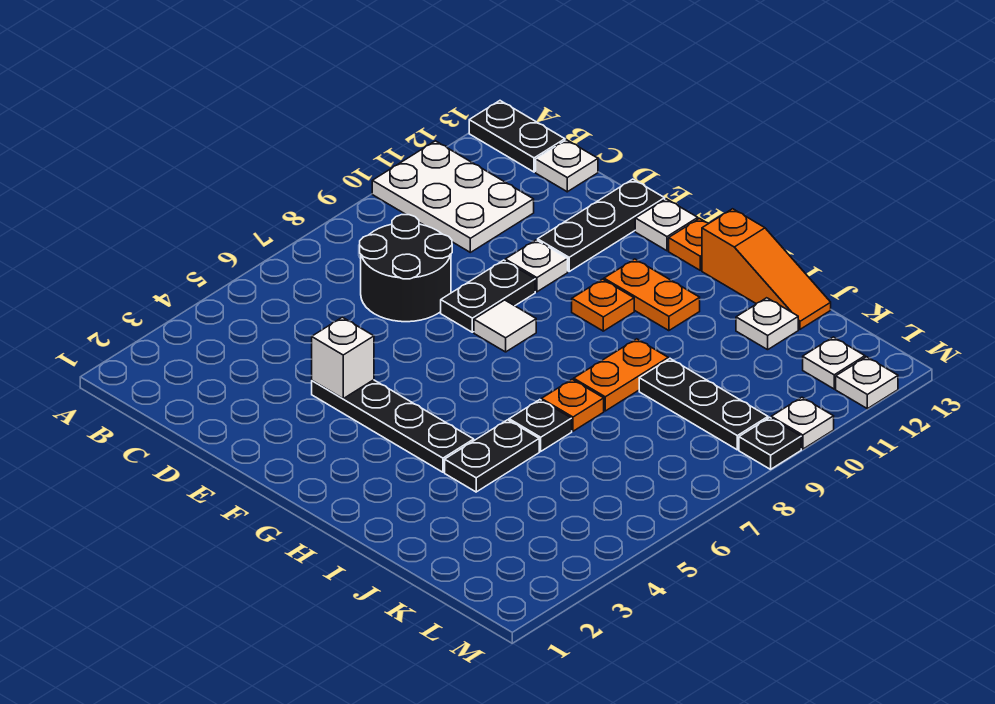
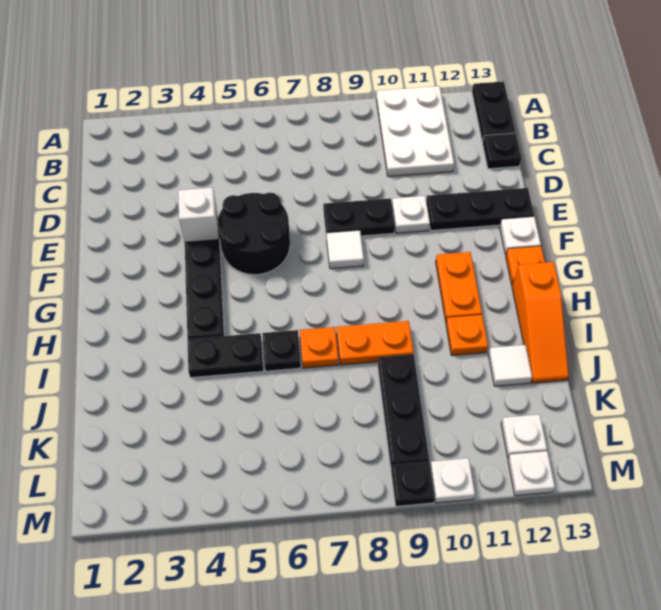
black 2x2 round brick [360,215,452,322] -> black 2x2 round brick moved to [218,192,290,275]
white 1x1 plate [536,140,598,192] -> black 1x1 plate [483,133,521,169]
orange 1x1 plate [572,279,634,331] -> orange 1x1 plate moved to [446,315,488,356]
white 1x1 plate [736,298,798,350] -> white 1x1 tile [488,345,532,386]

